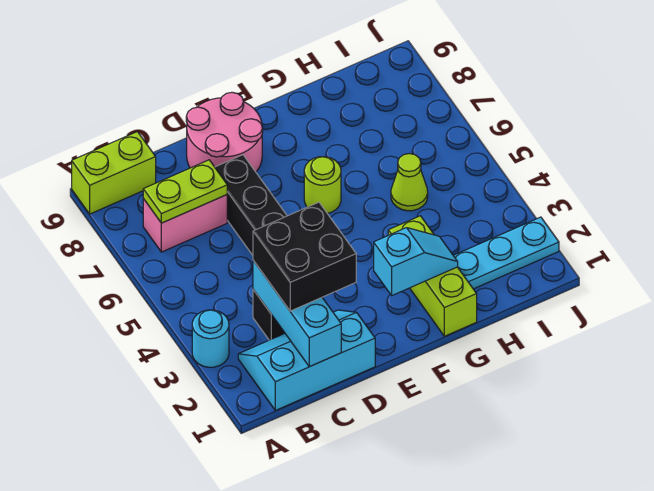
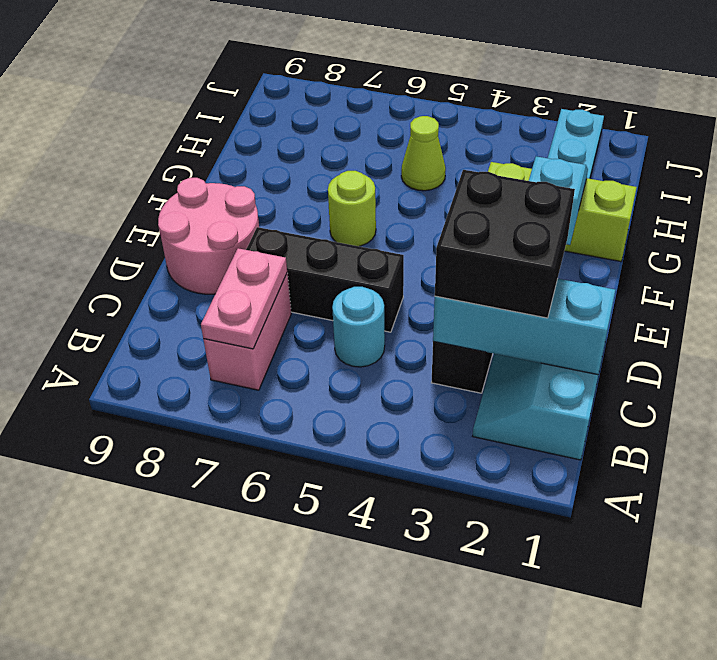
cyan 1x1 round brick [192,310,229,367] -> cyan 1x1 round brick moved to [332,287,385,367]
lime 1x2 brick [72,132,156,214] -> none
lime 1x2 plate [143,160,227,223] -> pink 1x2 plate [201,248,287,349]

